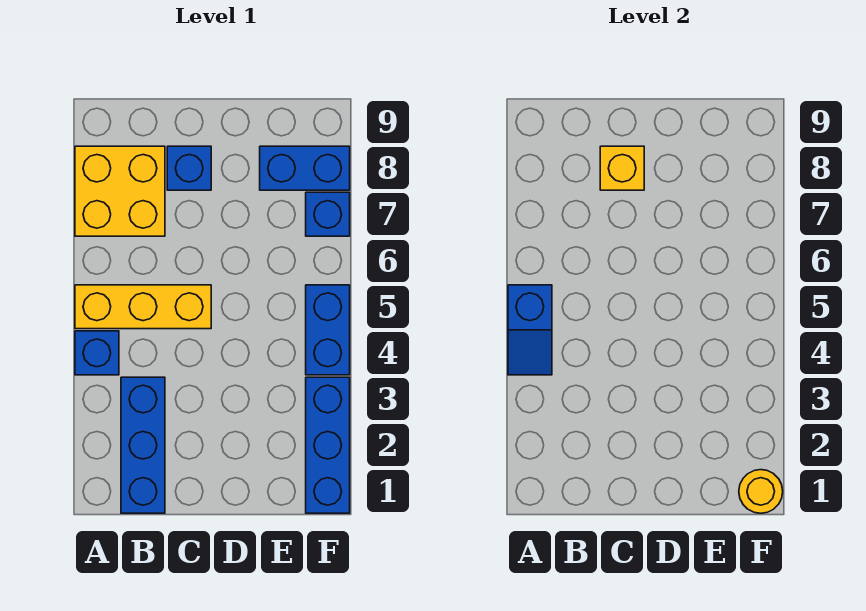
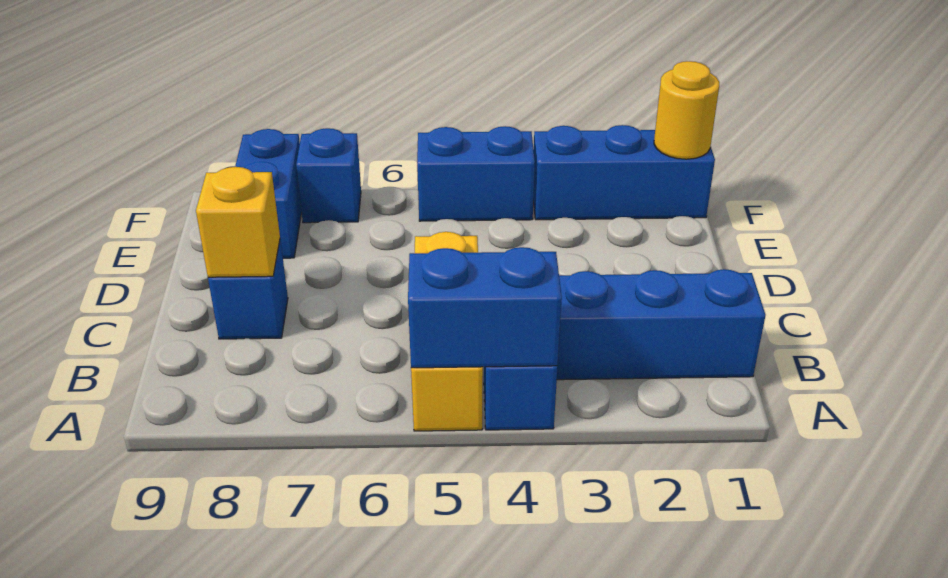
blue 1x2 slope [508,285,552,375] -> blue 1x2 brick [408,247,562,368]
yellow 2x2 brick [75,146,165,236] -> none

